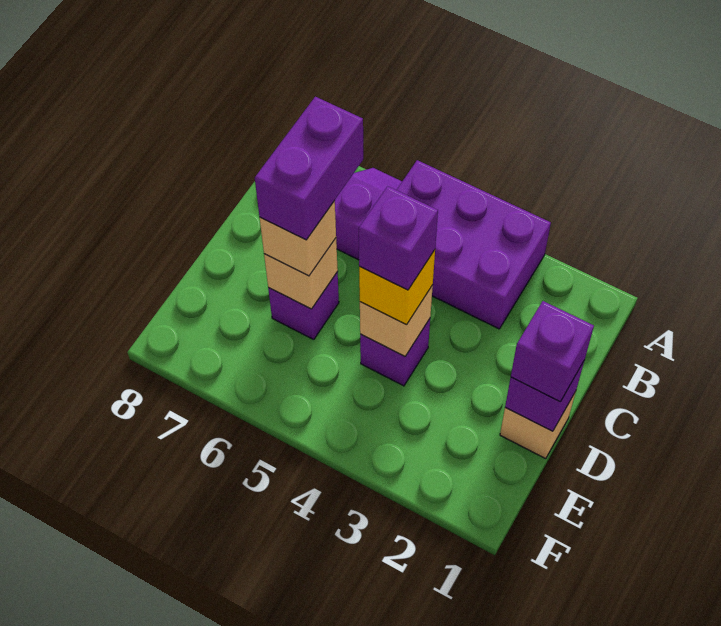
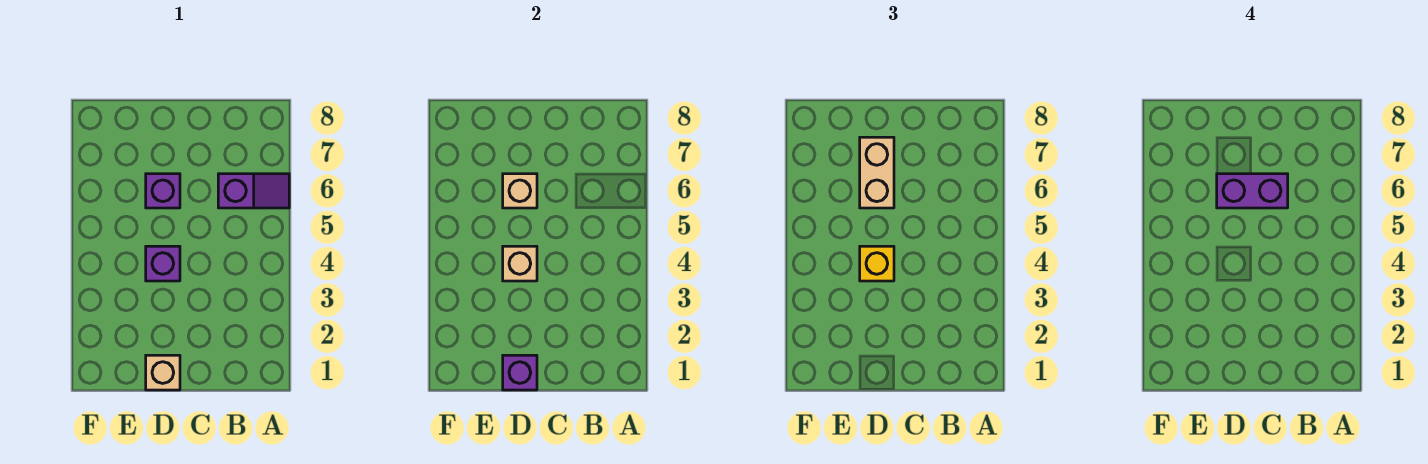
purple 2x3 brick [397,160,551,329] -> none
purple 1x1 brick [511,301,594,402] -> none
purple 1x1 brick [359,186,438,290] -> none
tan 1x1 brick [260,201,336,276] -> tan 1x2 brick [860,137,894,208]

